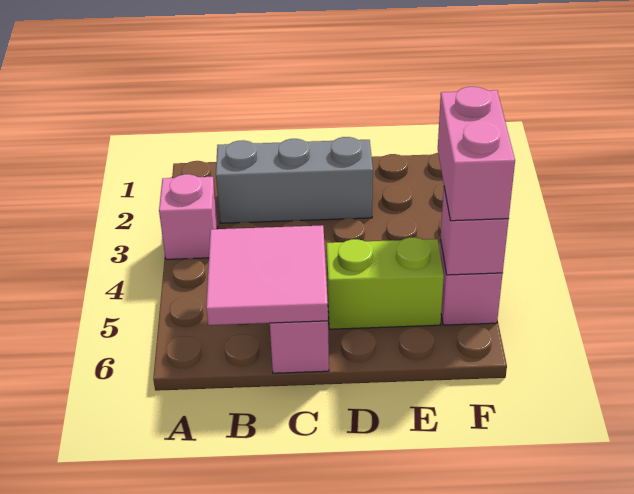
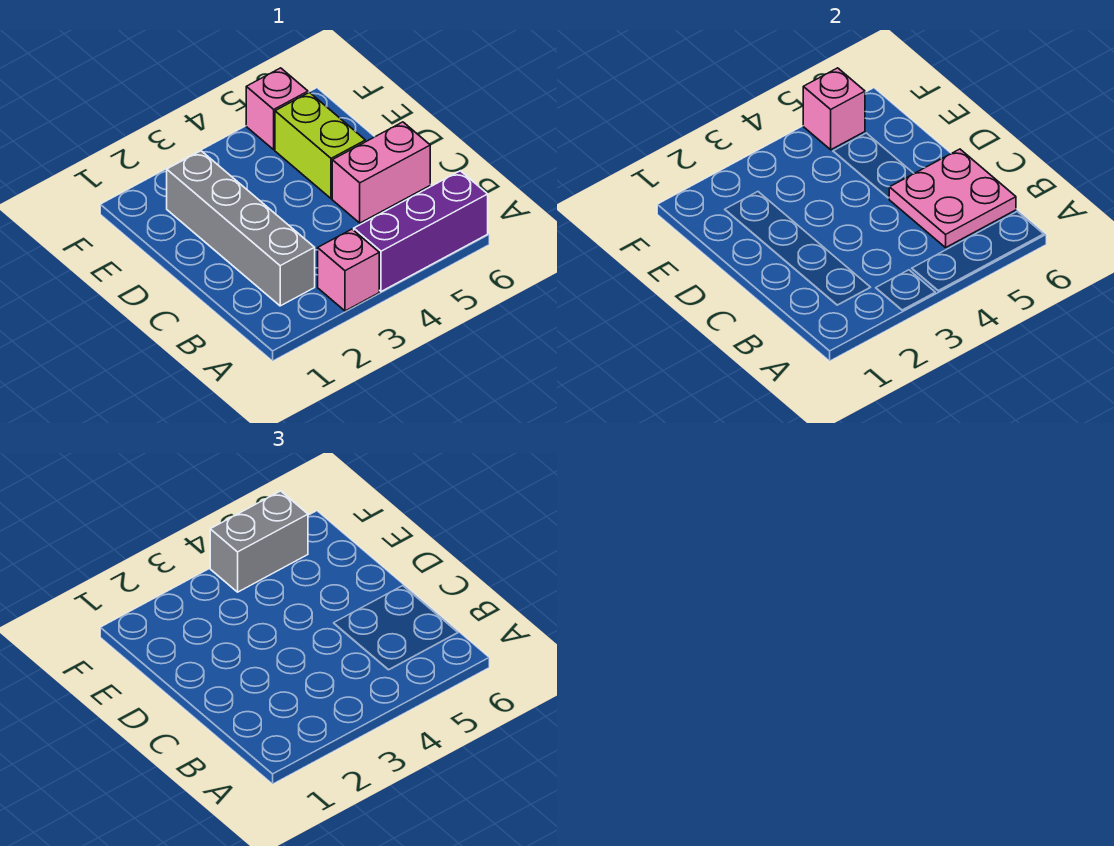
none -> purple 1x3 brick [354,171,488,292]
grey 1x3 brick [216,137,373,223] -> grey 1x4 brick [167,151,315,306]
pink 2x2 tile [206,225,328,325] -> pink 2x2 plate [889,149,1016,248]
pink 1x2 brick [438,87,515,221] -> grey 1x2 brick [210,491,308,592]

